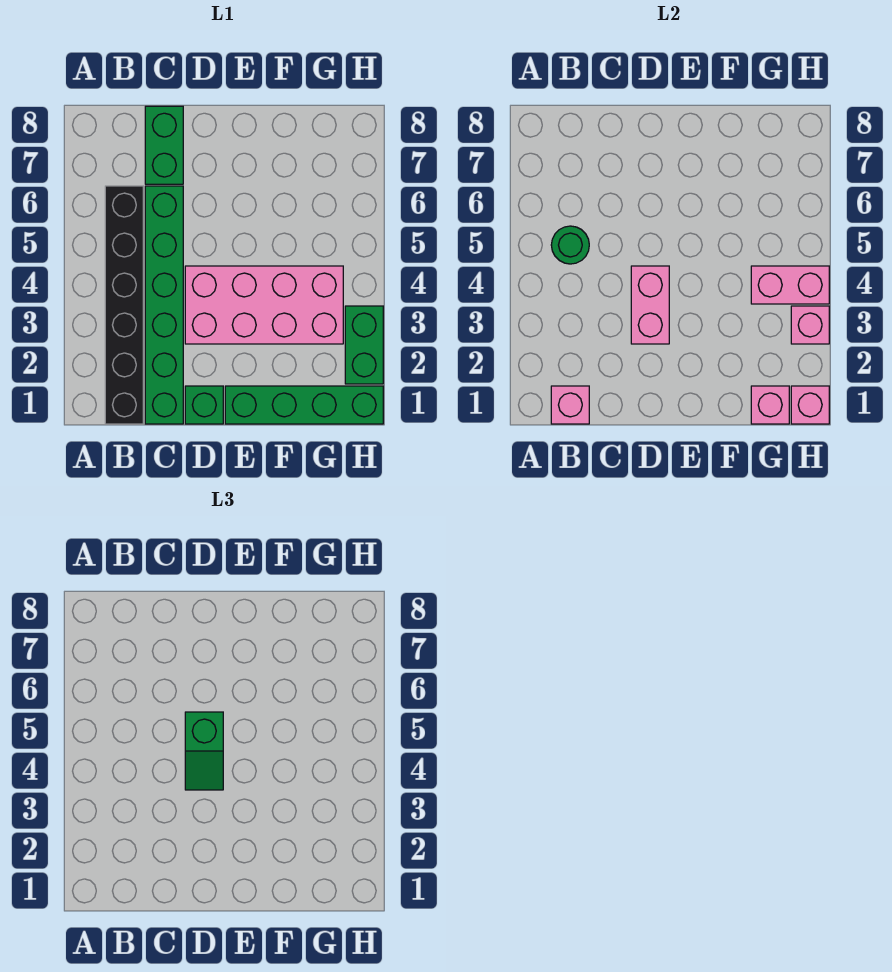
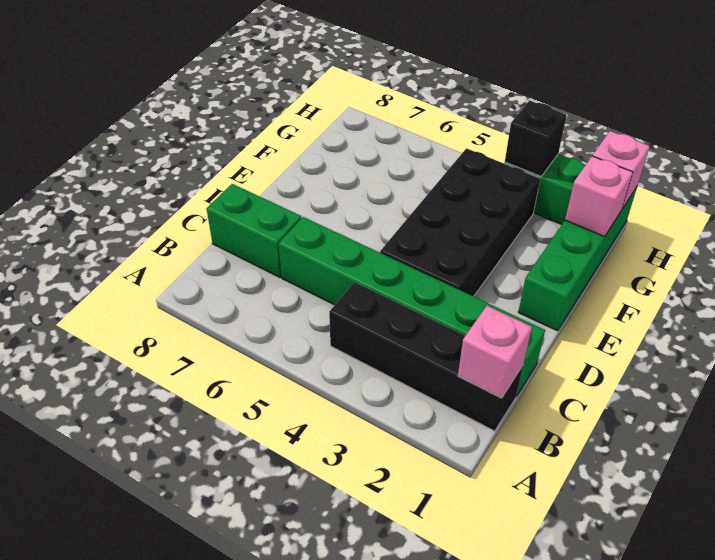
black 1x6 brick [105,186,143,424] -> black 1x4 brick [329,282,523,431]
green 1x1 round brick [551,226,589,264] -> none
green 1x1 brick [185,386,223,424] -> none
pink 2x4 brick [185,266,343,344] -> black 2x4 brick [380,148,540,296]
pink 1x2 brick [631,266,669,344] -> none
green 1x2 slope [185,712,223,790] -> none
pink 1x2 brick [751,266,829,304] -> none
pink 1x1 brick [791,306,829,344] -> black 1x1 brick [505,101,567,177]

